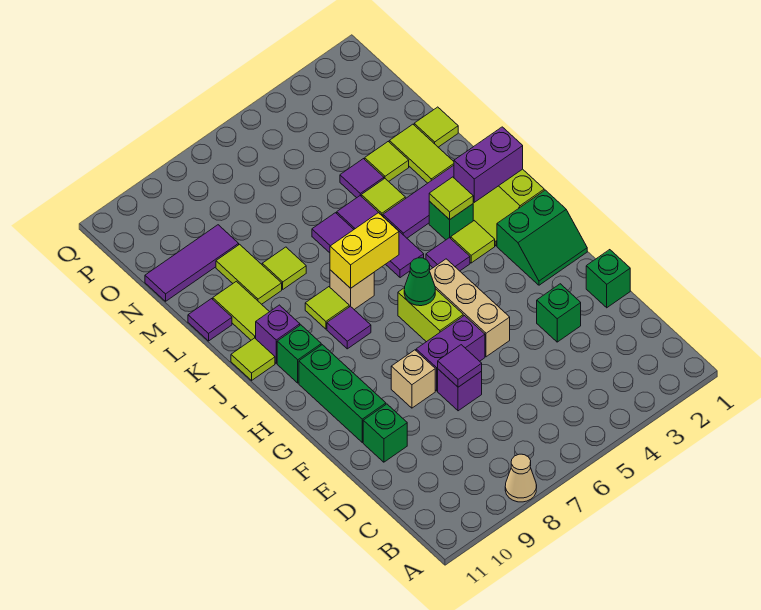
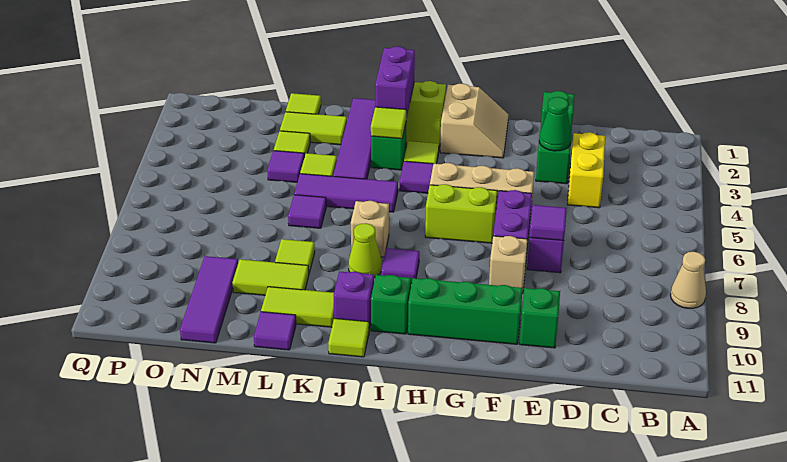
green 2x2 slope [497,190,587,285] -> tan 2x2 slope [440,84,509,158]
green 1x1 cone [404,258,435,306] -> green 1x1 cone moved to [539,97,572,151]
yellow 1x2 brick [330,213,399,288] -> yellow 1x2 brick moved to [568,132,605,208]
lime 1x1 tile [305,287,349,329] -> lime 1x1 cone [348,223,382,277]

